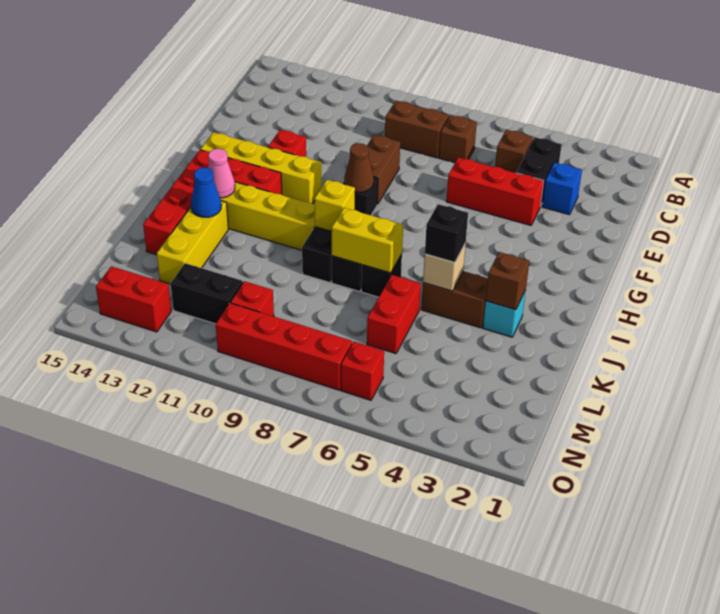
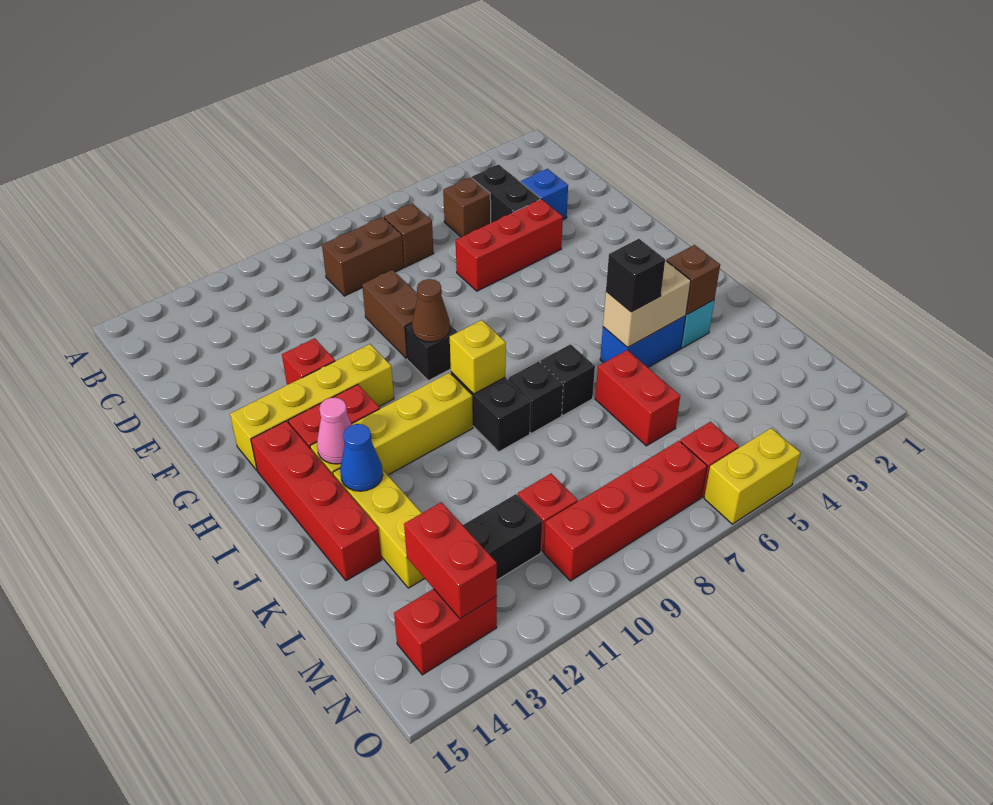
brown 1x2 brick [421,271,488,328] -> blue 1x2 brick [600,316,686,367]
tan 1x1 brick [423,243,466,291] -> tan 1x2 brick [603,260,691,348]
yellow 1x2 brick [332,208,403,273] -> yellow 1x2 brick moved to [704,428,800,524]
none -> red 1x2 brick [404,502,497,619]

